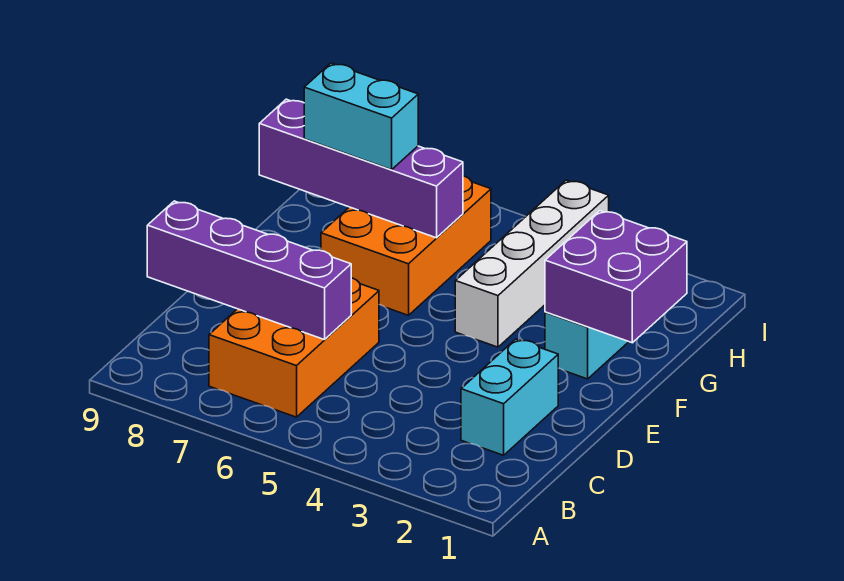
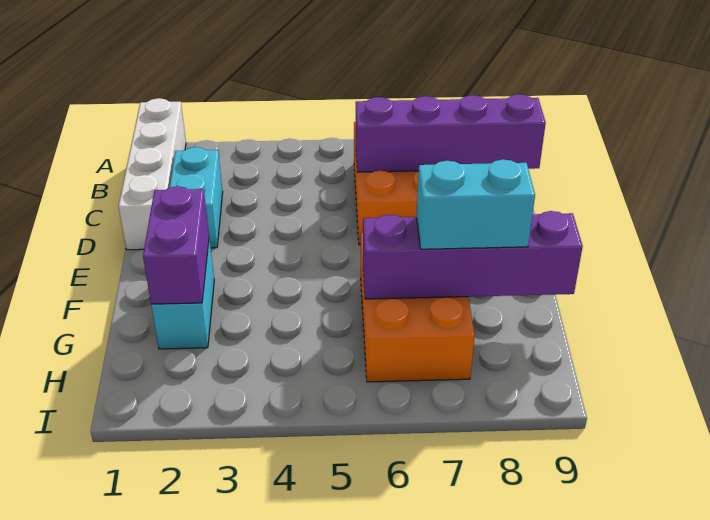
purple 2x2 brick [545,211,687,343] -> purple 1x2 brick [143,186,209,304]
white 1x4 brick [455,180,609,347] -> white 1x4 brick moved to [118,98,186,250]

